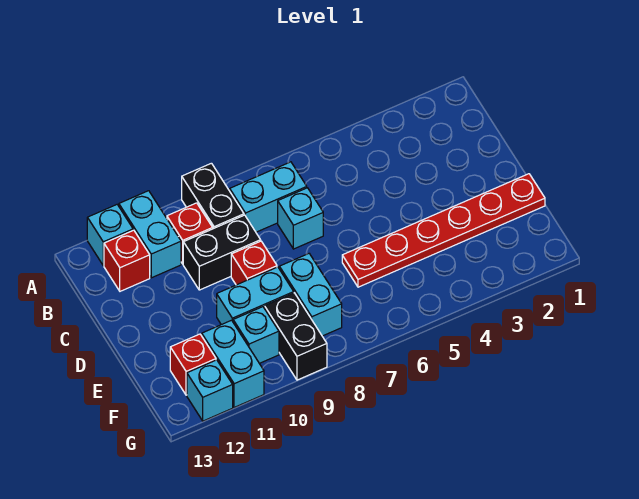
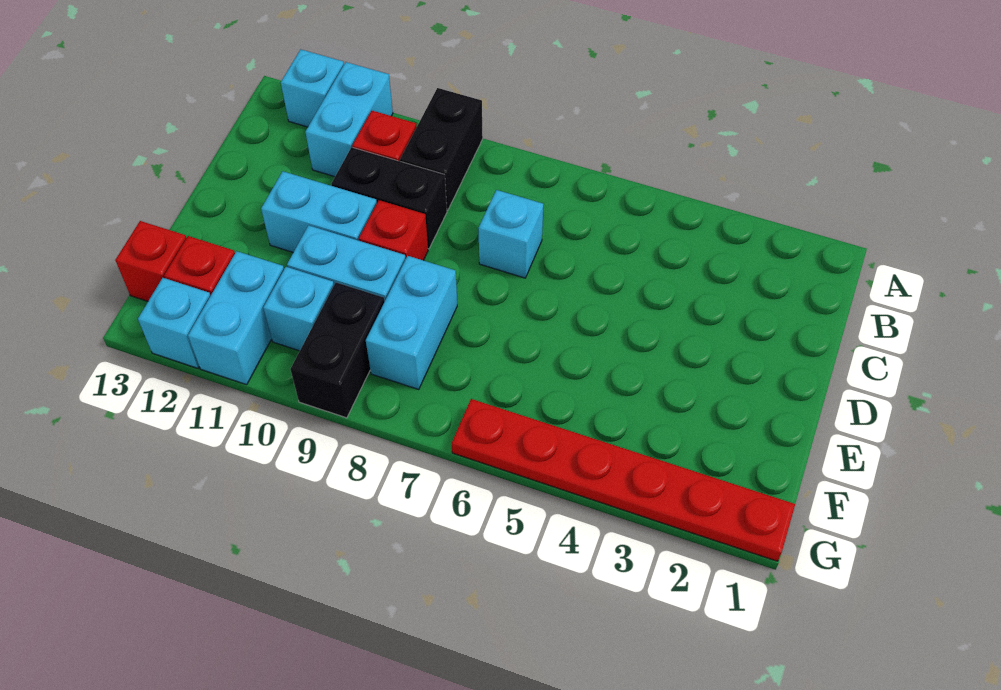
cyan 1x2 brick [230,162,307,232] -> cyan 1x2 brick moved to [261,171,377,252]
red 1x1 brick [104,230,150,291] -> red 1x1 brick moved to [115,221,186,301]
red 1x6 plate [342,174,545,287] -> red 1x6 plate moved to [452,399,795,561]

